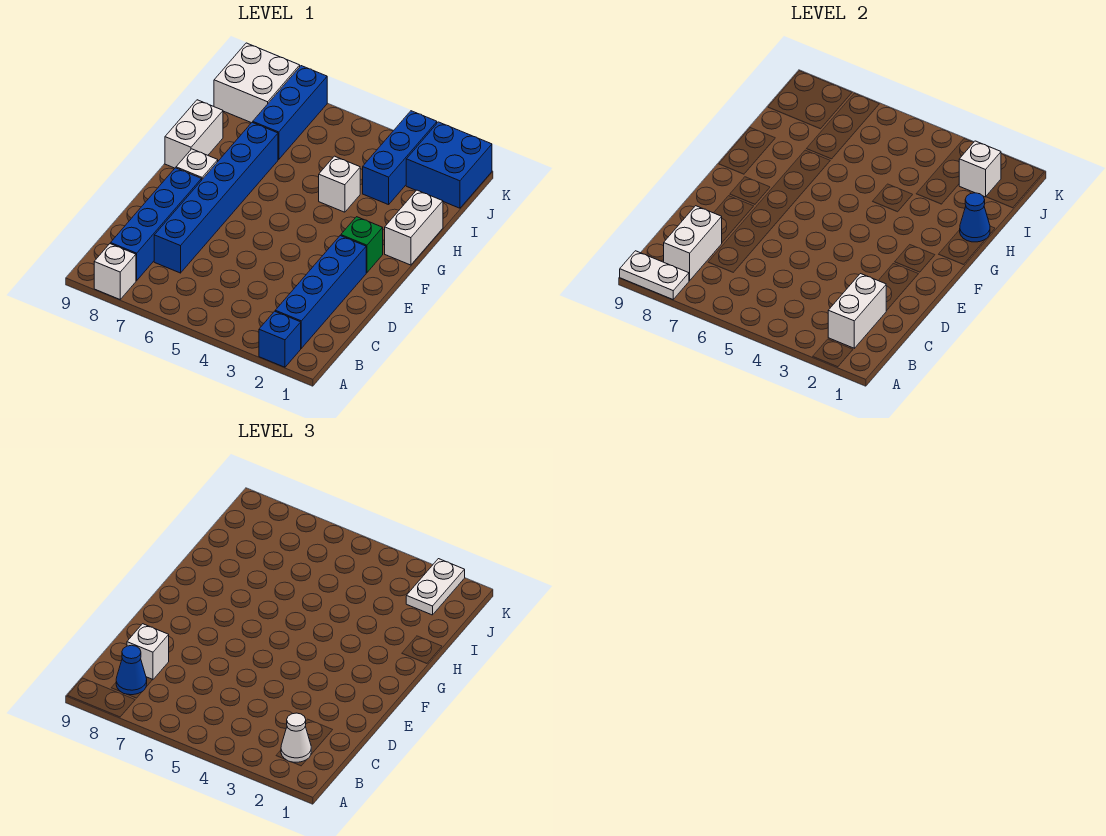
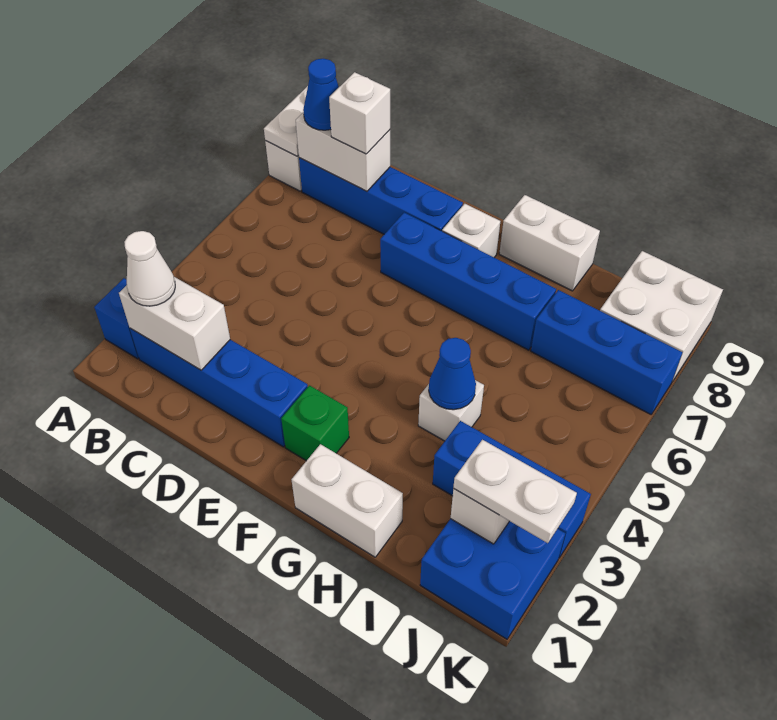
blue 1x6 brick [154,122,278,273] -> blue 1x4 brick [380,213,556,350]
blue 1x1 cone [960,193,990,242] -> blue 1x1 cone moved to [429,338,476,410]

